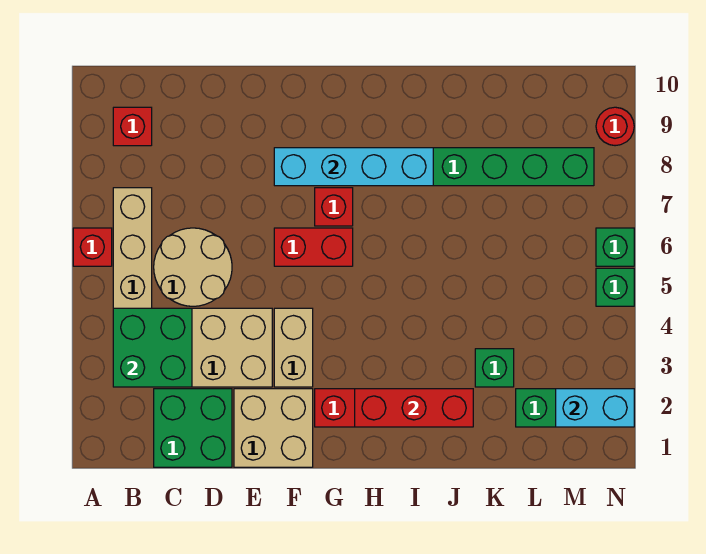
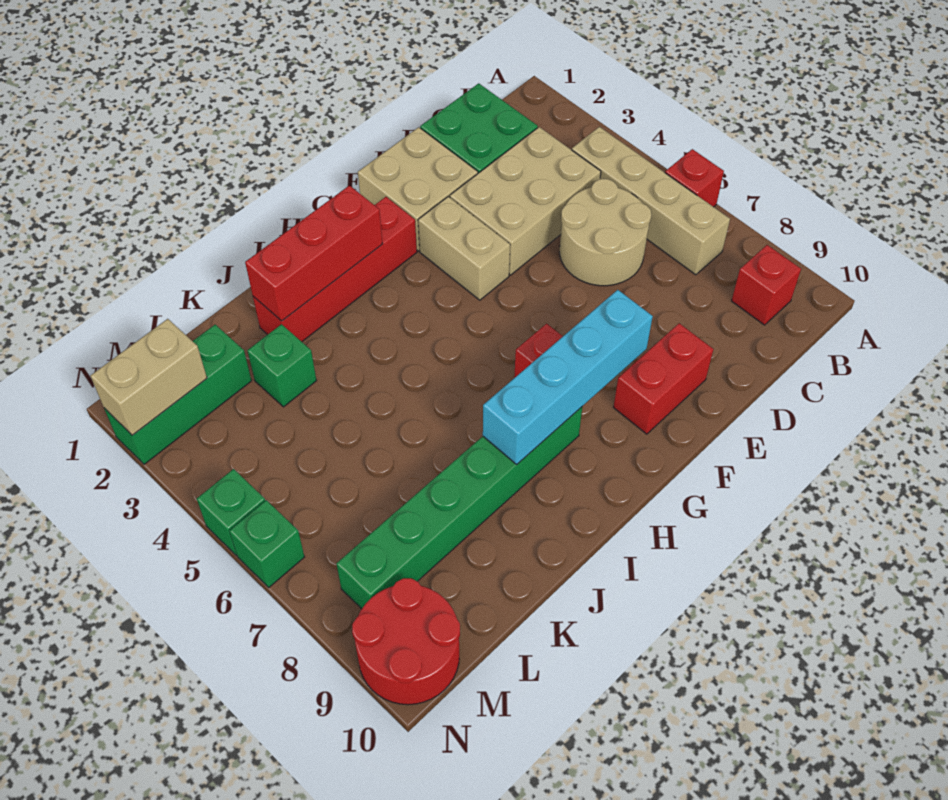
green 2x2 brick [113,308,192,387] -> none
red 1x2 brick [274,228,353,266] -> red 1x2 brick moved to [613,323,713,434]
cyan 1x2 brick [556,389,634,427] -> tan 1x2 brick [90,319,207,435]
red 1x1 round brick [596,107,634,146] -> red 2x2 round brick [352,578,460,705]

